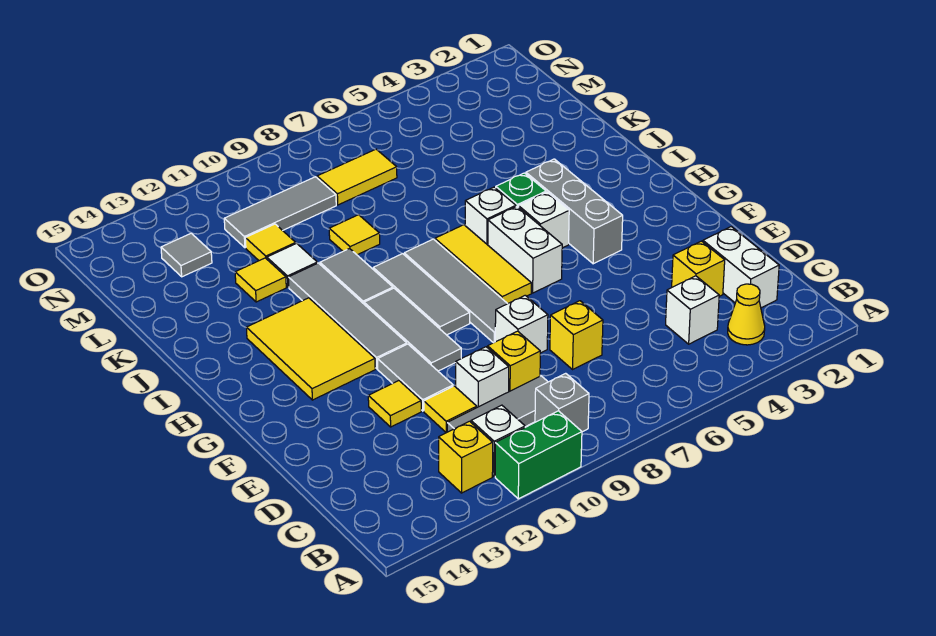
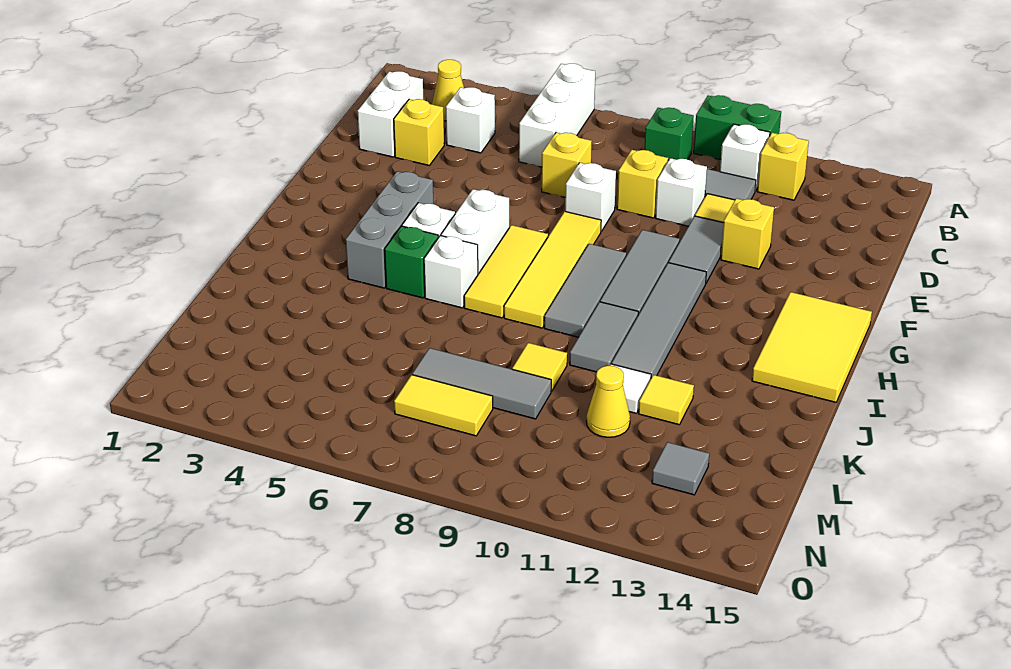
none -> white 1x3 brick [519,64,595,167]
grey 1x1 brick [535,373,589,432] -> green 1x1 brick [644,108,694,160]
yellow 1x1 tile [368,381,421,427] -> yellow 1x1 brick [721,198,774,269]
grey 1x4 tile [404,239,507,343] -> yellow 1x4 tile [504,212,601,328]
yellow 2x3 tile [246,298,375,400] -> yellow 2x3 tile moved to [752,292,872,402]
yellow 1x1 tile [245,224,296,261] -> yellow 1x1 cone [587,366,630,437]
grey 1x3 tile [224,177,336,248] -> grey 1x3 tile moved to [412,348,551,419]

